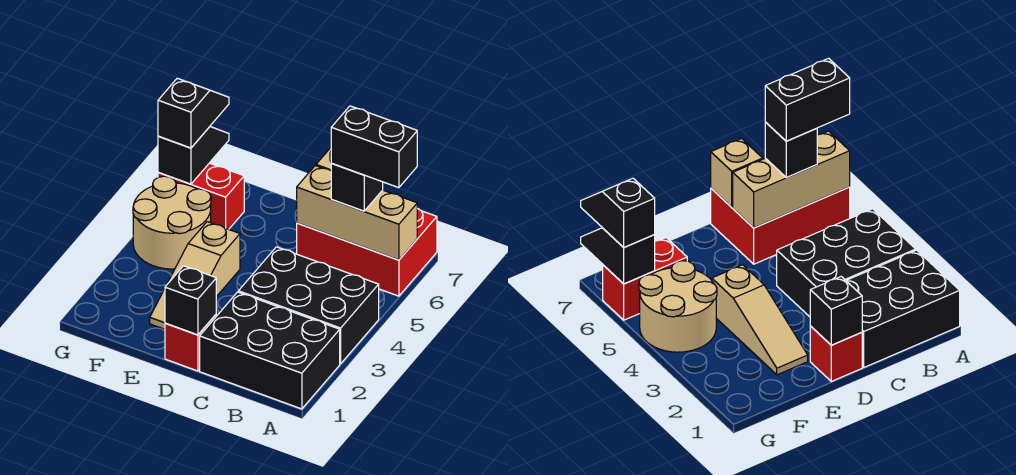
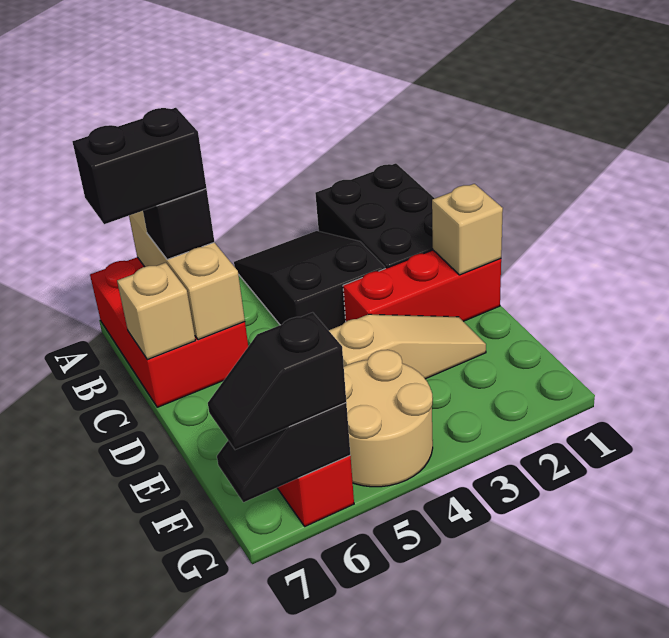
black 2x3 brick [238,247,379,364] -> black 2x3 slope [234,231,385,330]
black 1x2 brick [331,106,417,188] -> black 1x2 brick turned to [72,108,206,224]
red 1x1 brick [165,315,216,371] -> red 1x3 brick [343,250,501,322]
black 1x1 brick [165,266,216,335] -> tan 1x1 brick [432,184,503,275]

